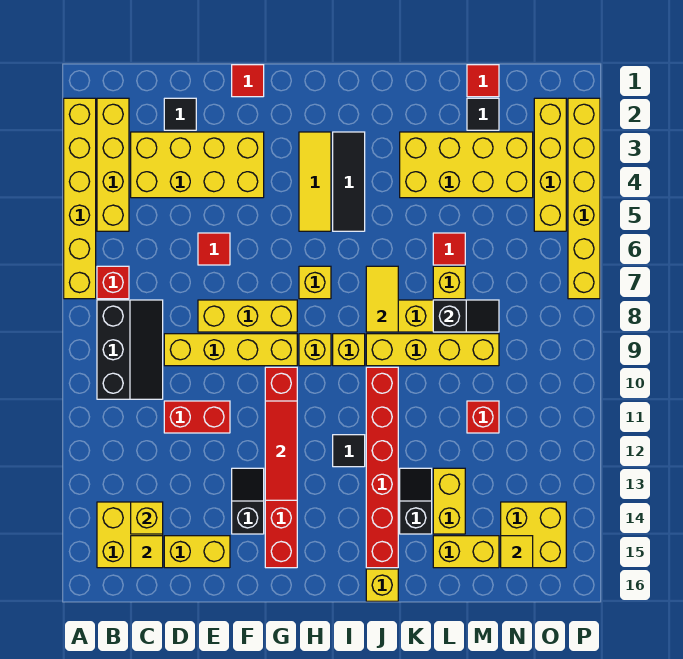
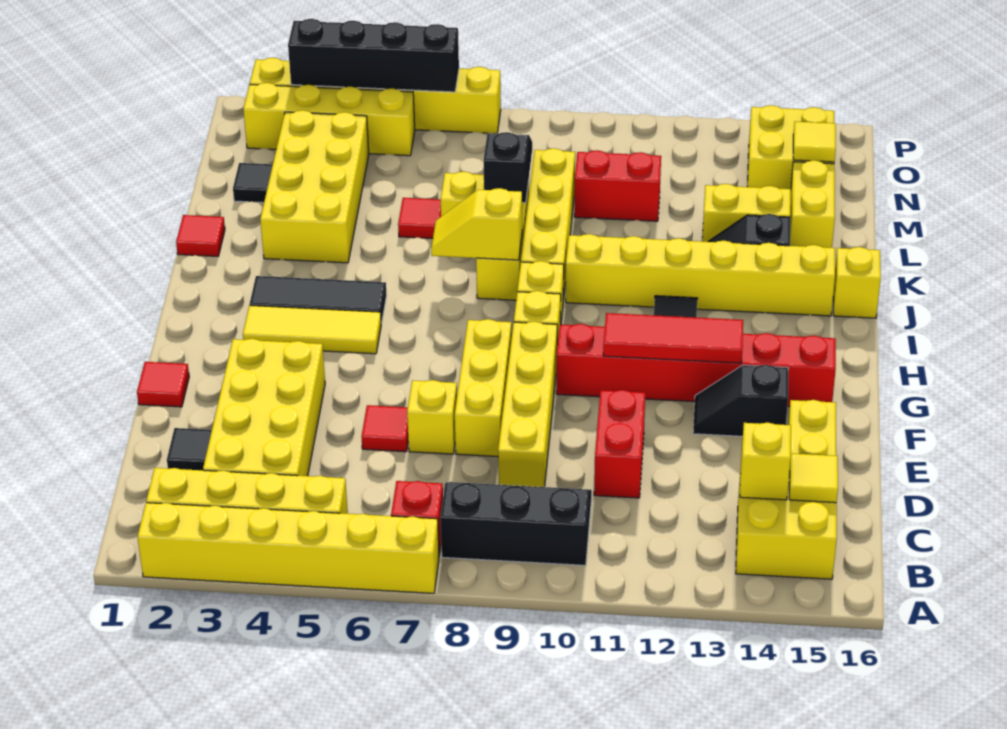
yellow 1x1 brick [299,266,331,299] -> yellow 1x1 brick moved to [407,380,457,454]
yellow 1x2 tile [366,266,398,332] -> yellow 1x2 slope [431,188,522,260]
red 1x6 brick [366,367,398,568] -> yellow 1x6 brick [566,234,835,316]
red 1x1 tile [467,65,499,97] -> red 1x1 tile moved to [176,215,225,256]
red 1x1 brick [467,401,499,433] -> red 1x2 brick [574,150,661,221]
none -> black 1x4 brick [288,19,459,92]

